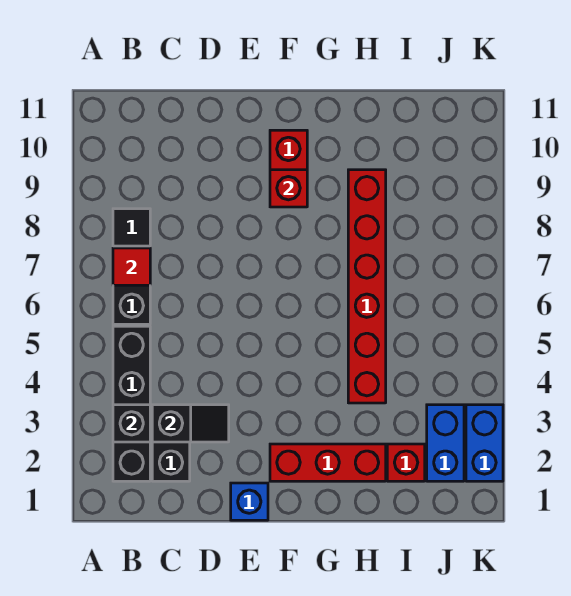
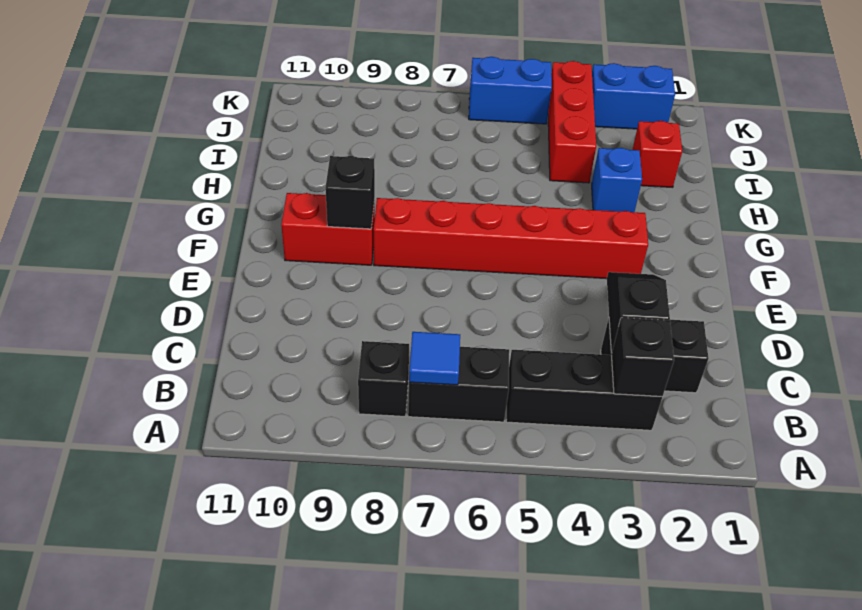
black 1x4 brick [113,326,150,481] -> black 1x3 brick [506,350,662,430]
red 1x1 tile [113,248,150,285] -> blue 1x1 tile [409,332,460,385]
black 1x1 tile [113,209,150,246] -> black 1x1 brick [358,341,409,416]
blue 1x1 brick [231,483,268,520] -> blue 1x1 brick moved to [592,148,642,212]
red 1x3 brick [270,444,386,481] -> red 1x3 brick moved to [548,61,596,183]
red 1x1 brick [270,170,307,207] -> black 1x1 brick [325,156,375,229]
red 1x6 brick [348,170,386,403] -> red 1x6 brick moved to [374,198,648,279]
blue 1x2 brick [427,405,464,481] -> blue 1x2 brick moved to [469,57,552,124]

